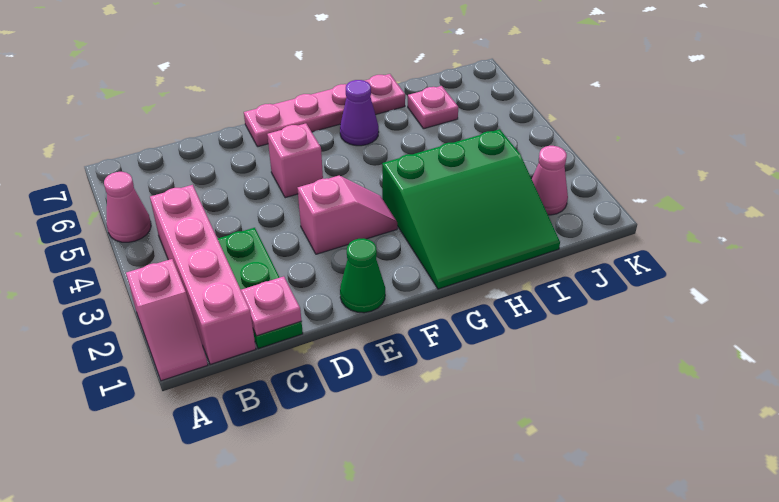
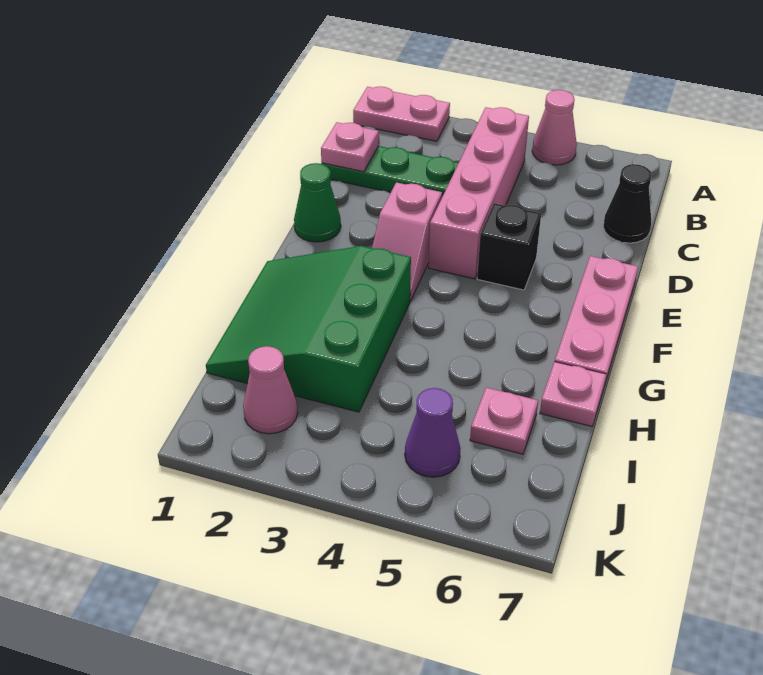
pink 1x2 slope [126,259,208,381] -> pink 1x2 plate [353,87,450,141]
pink 1x4 brick [150,185,256,365] -> pink 1x4 brick turned to [429,107,529,279]
none -> black 1x1 cone [603,164,652,243]
pink 1x1 brick [267,123,323,198] -> black 1x1 brick [477,203,541,290]
purple 1x1 cone [340,80,379,146] -> purple 1x1 cone moved to [405,388,461,477]

